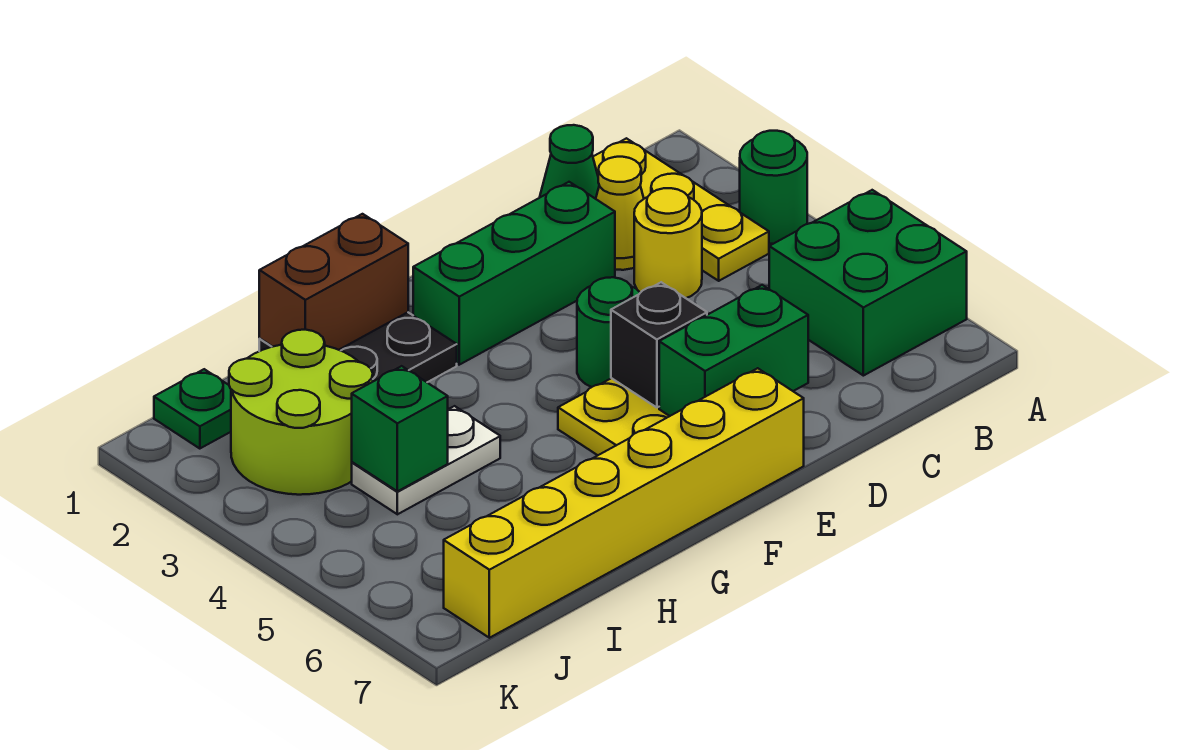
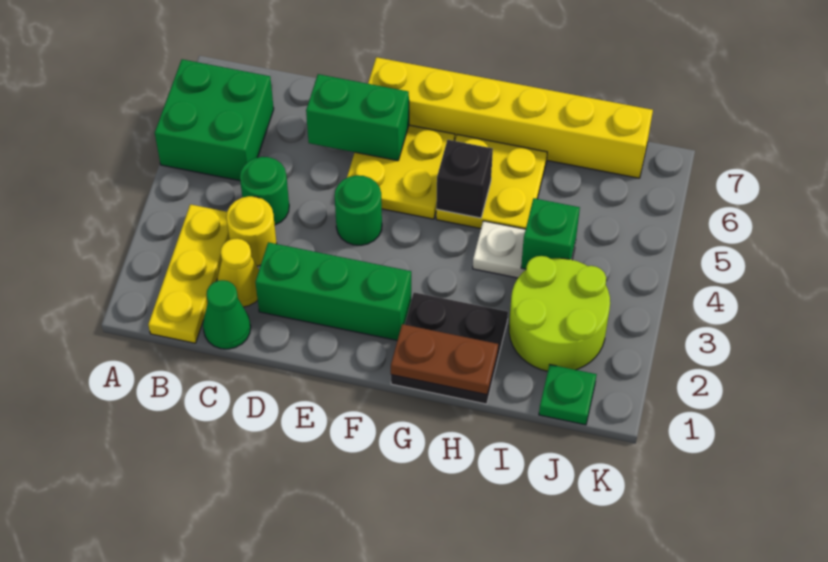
green 1x1 round brick [740,131,807,244] -> green 1x1 round brick moved to [240,157,289,225]
black 1x1 brick [611,282,707,408] -> black 1x1 brick moved to [436,140,493,218]
brown 1x2 brick [259,214,408,350] -> brown 1x2 plate [391,324,498,395]
none -> yellow 2x2 plate [436,134,547,229]

